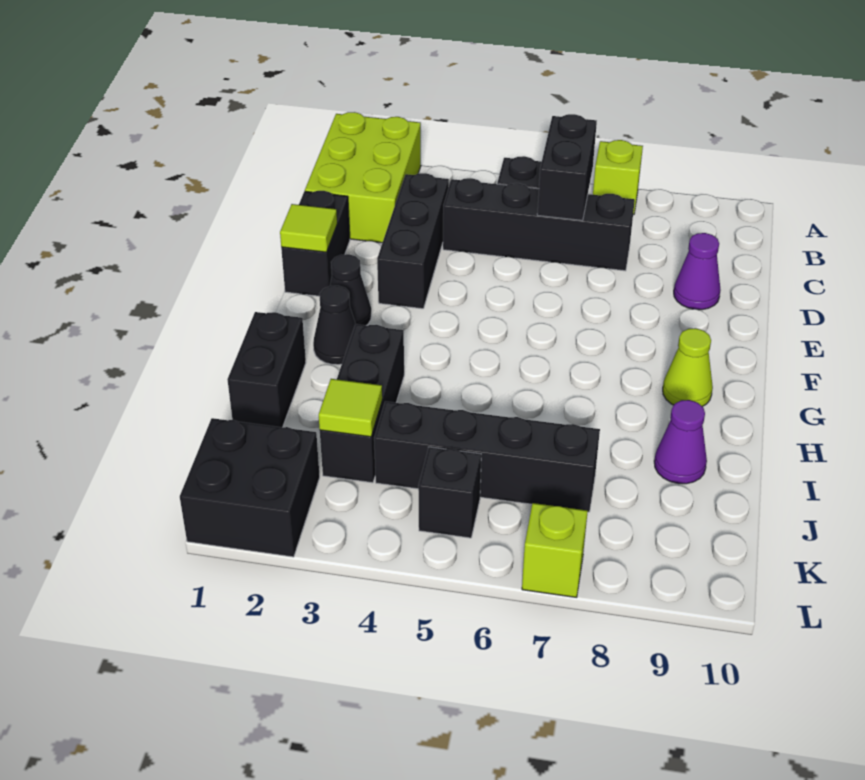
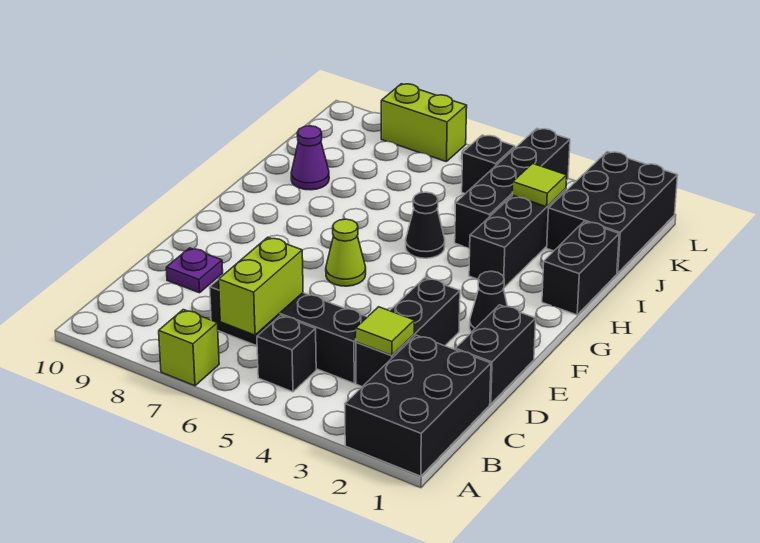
lime 2x3 brick [305,112,421,243] -> black 2x3 brick [345,335,491,476]
black 1x2 brick [537,114,597,220] -> lime 1x2 brick [219,237,303,335]
purple 1x1 cone [674,233,720,310] -> purple 1x1 plate [166,248,223,293]
lime 1x1 tile [280,204,337,252] -> lime 1x1 tile moved to [356,307,414,355]
black 1x1 cone [313,286,356,365] -> black 1x1 cone moved to [406,192,445,258]
lime 1x1 cone [663,328,713,406] -> lime 1x1 cone moved to [326,219,366,286]
black 1x4 brick [374,401,600,512] -> black 1x4 brick turned to [455,129,570,248]
black 2x2 brick [180,418,320,557] -> black 2x3 brick [547,152,678,273]
lime 1x1 brick [522,503,588,597] -> lime 1x2 brick [381,84,467,162]

